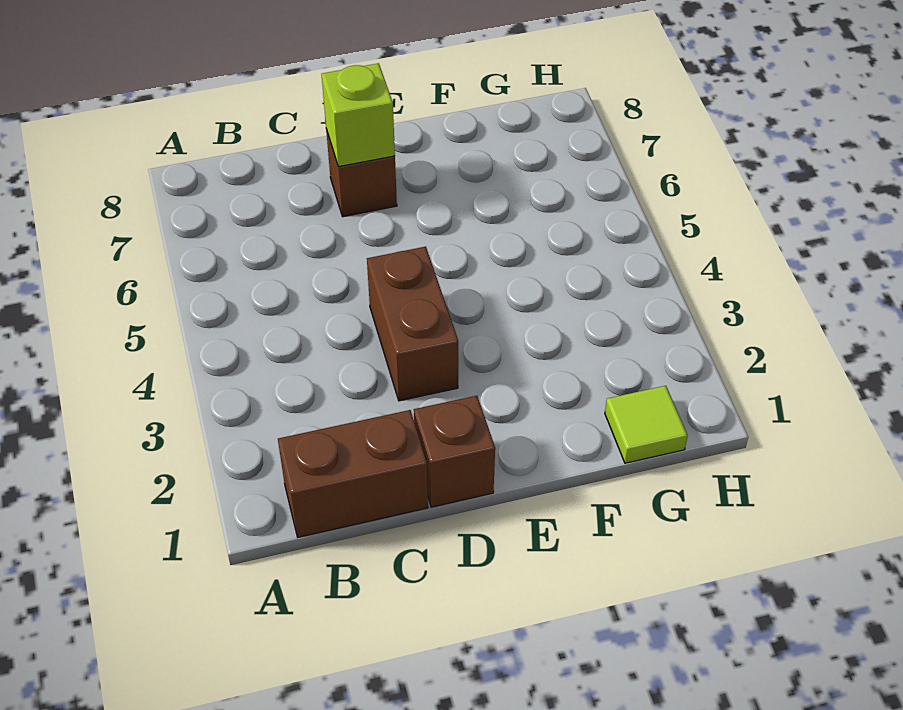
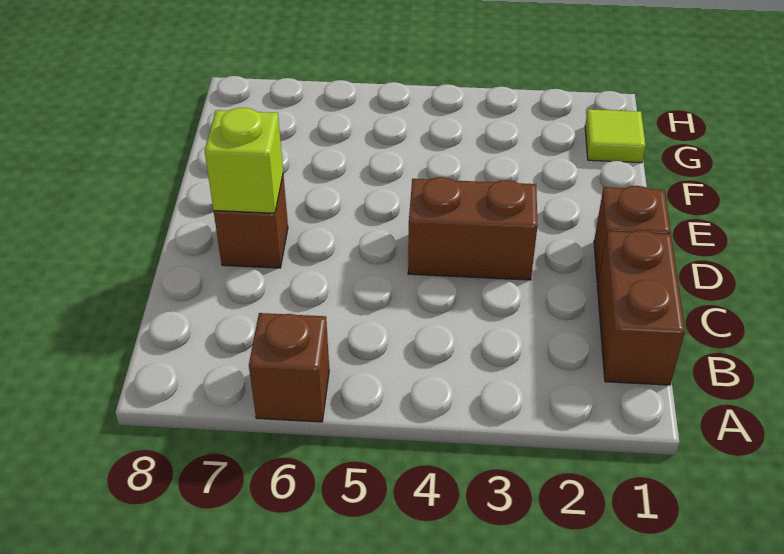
none -> brown 1x1 brick [249,313,329,422]

